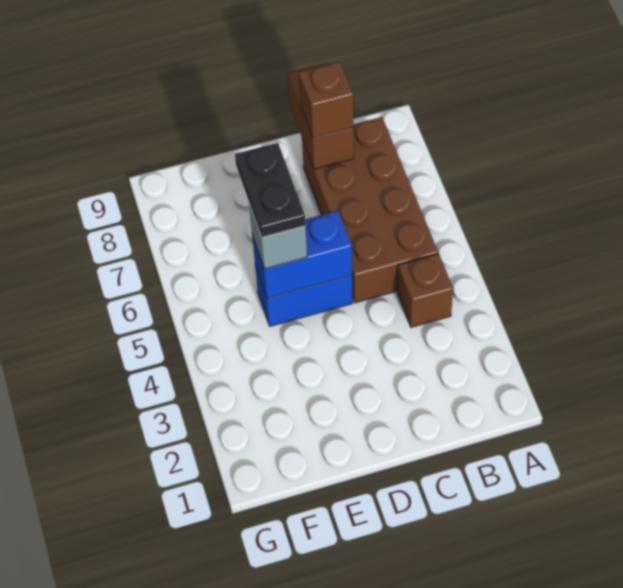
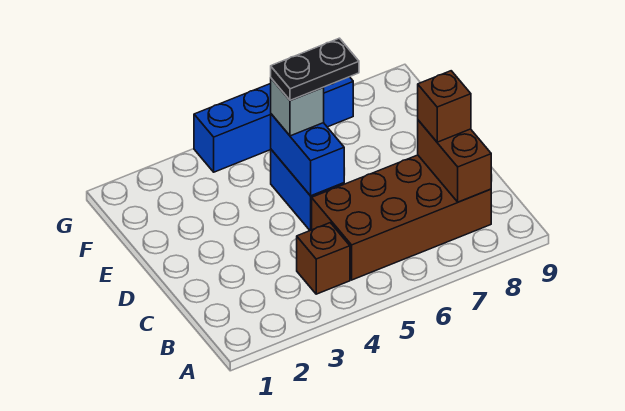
brown 1x2 brick [288,63,354,169] -> brown 1x2 brick turned to [418,120,491,202]
none -> blue 1x4 brick [194,77,353,172]

